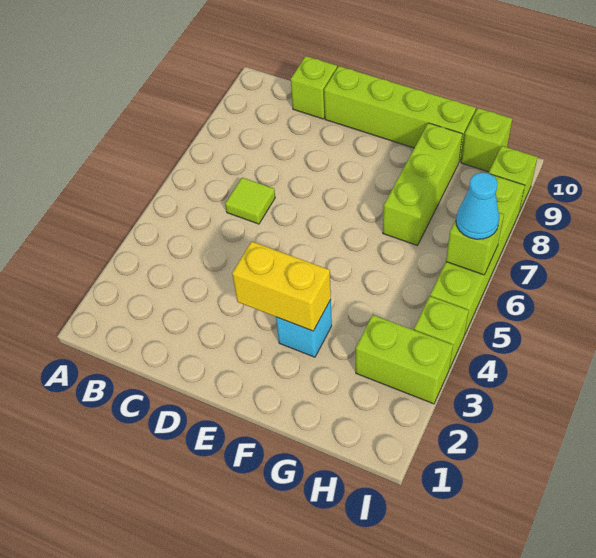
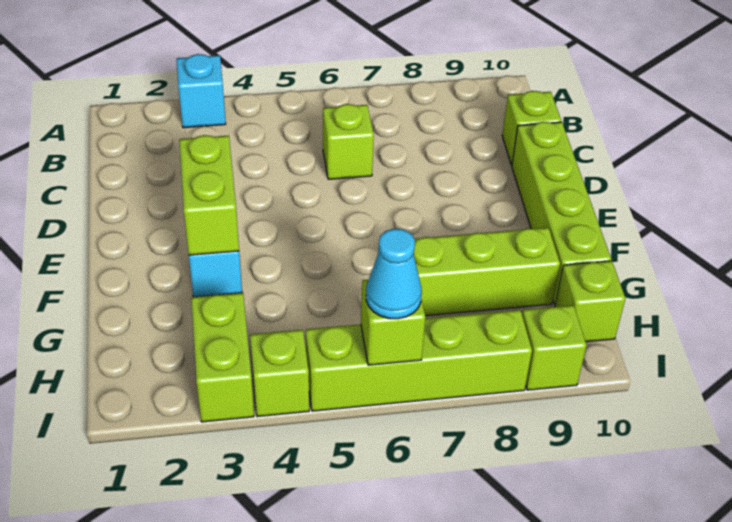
none -> cyan 1x1 brick [177,54,226,128]
lime 1x1 tile [225,178,275,224] -> lime 1x1 brick [323,104,374,179]
yellow 1x2 brick [232,242,331,331] -> lime 1x2 brick [179,135,239,255]

